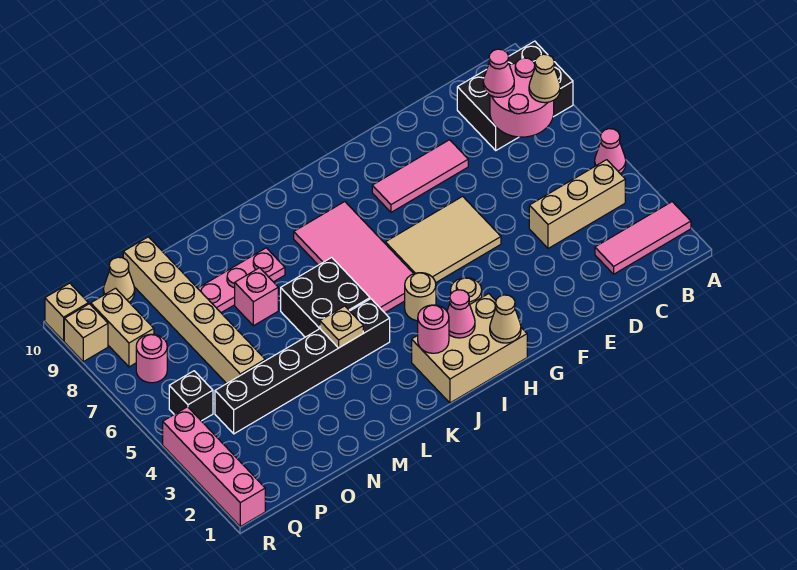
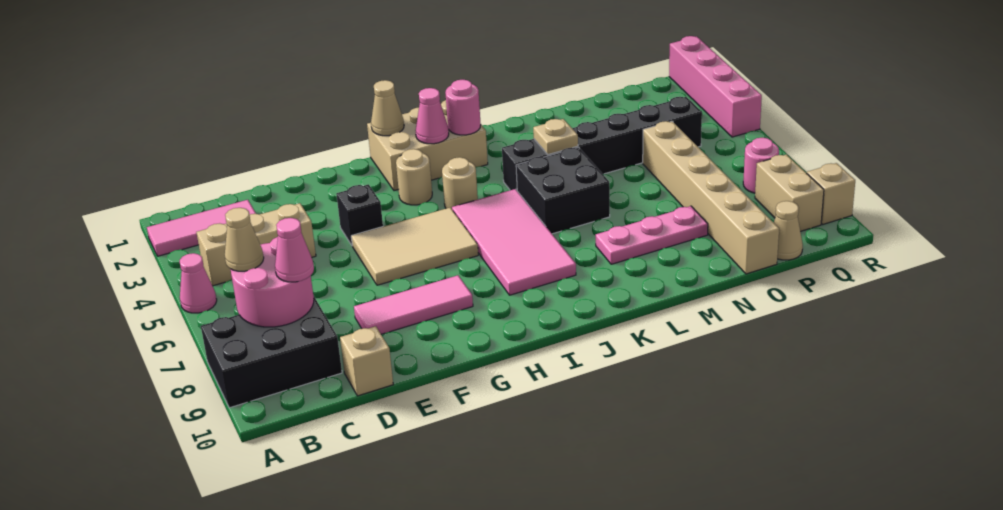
pink 1x1 brick [235,268,278,326] -> none
black 1x1 brick [169,371,213,421] -> black 1x1 brick moved to [336,184,383,245]
tan 1x1 brick [45,283,88,341] -> tan 1x1 brick moved to [340,326,393,396]

